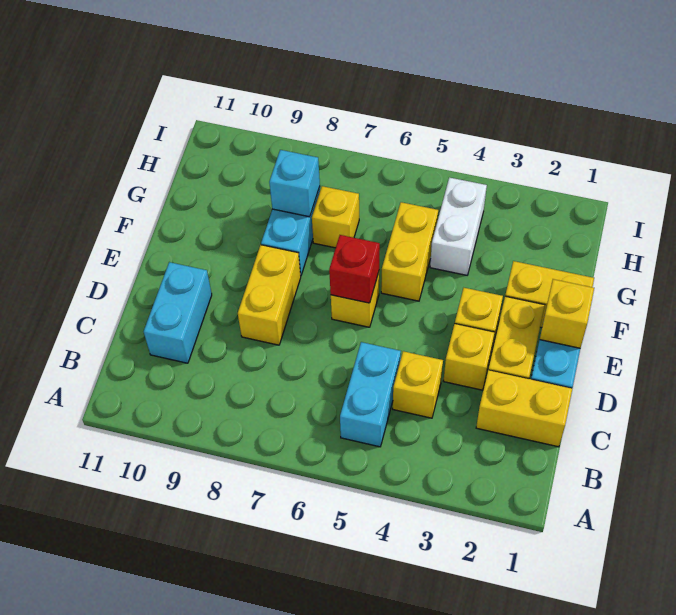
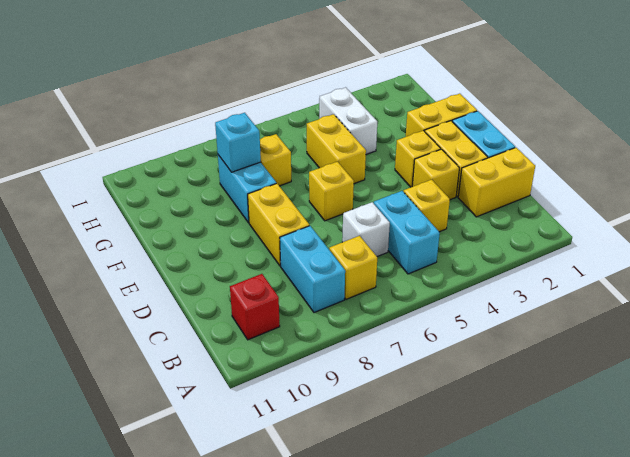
none -> white 1x1 brick [342,202,390,257]
cyan 1x2 brick [144,262,212,363] -> cyan 1x2 brick moved to [280,226,345,313]
yellow 1x1 brick [540,279,594,348] -> yellow 1x1 brick moved to [329,236,377,299]
red 1x1 brick [329,235,380,303] -> red 1x1 brick moved to [230,274,280,340]

